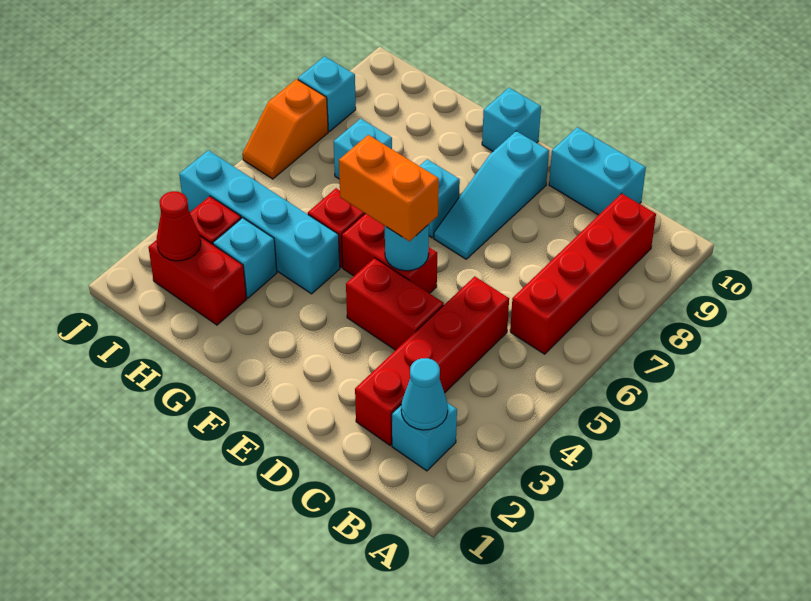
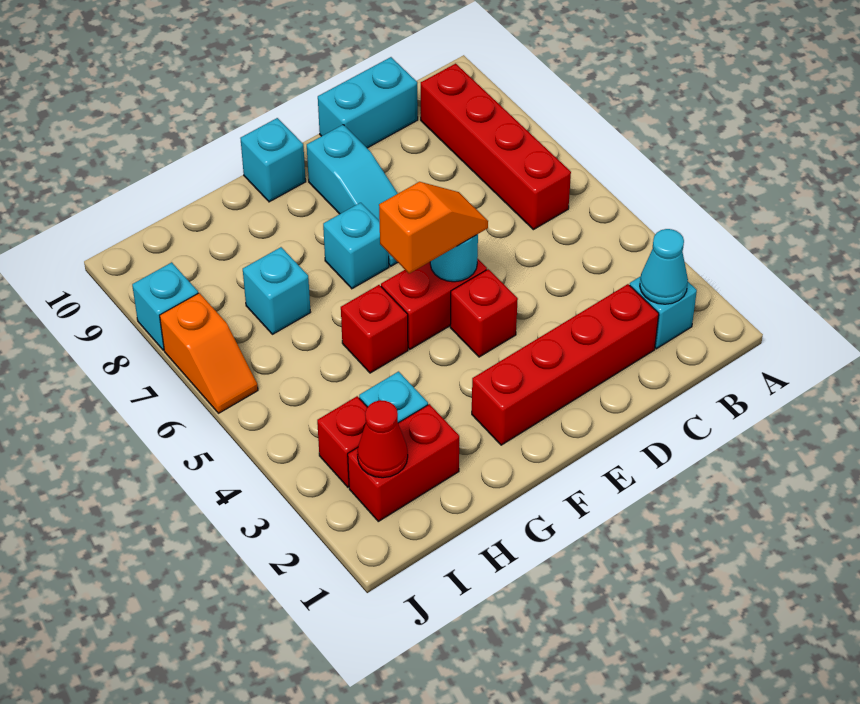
red 1x4 brick [355,276,509,445] -> red 1x4 brick turned to [472,284,659,445]
red 1x2 brick [346,258,444,350] -> red 1x1 brick [450,269,518,357]
orange 1x2 brick [339,135,439,241] -> orange 1x2 slope [379,182,488,274]
cyan 1x4 brick [179,150,340,294] -> none

